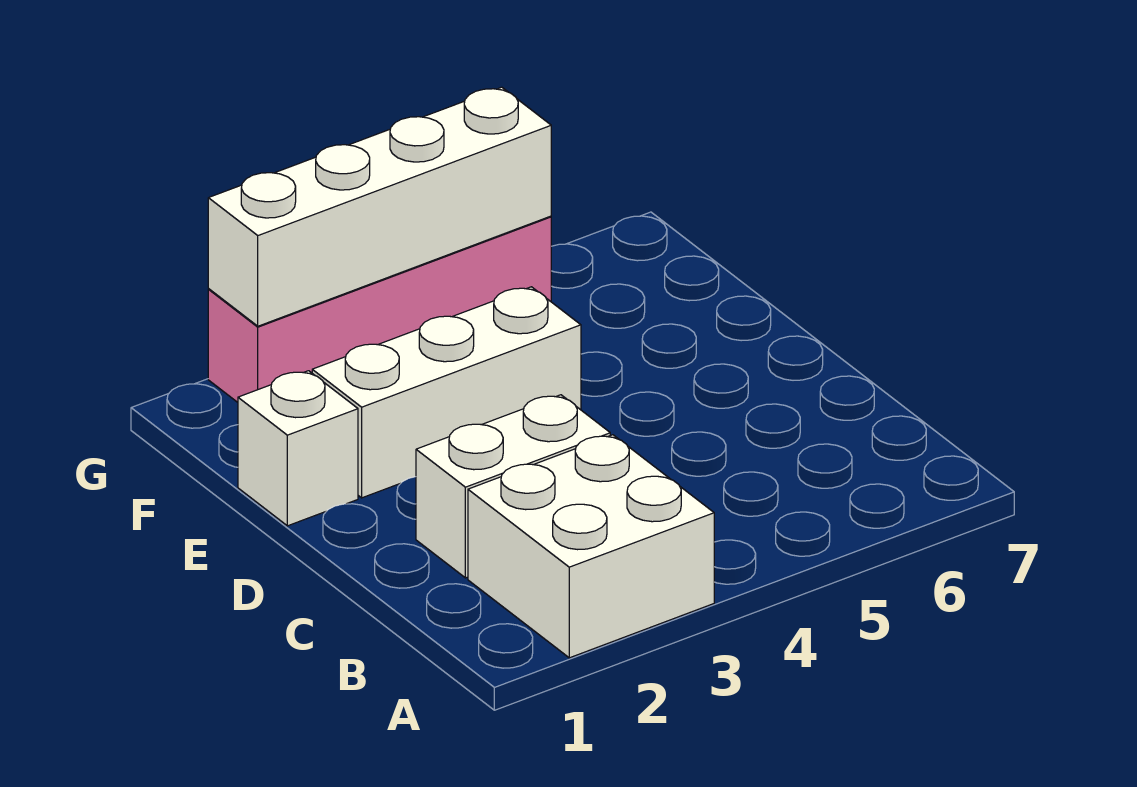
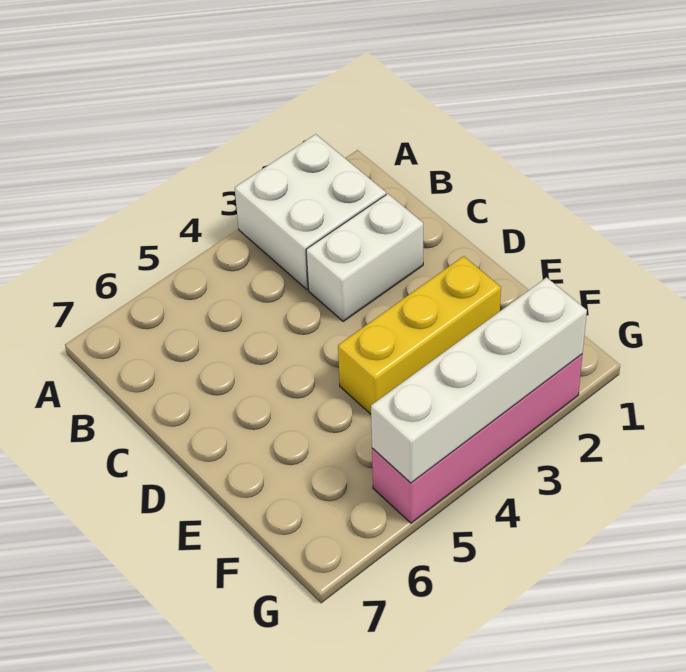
white 1x1 brick [238,371,358,526] -> none
white 1x3 brick [312,287,581,498] -> yellow 1x3 brick [338,256,501,414]

